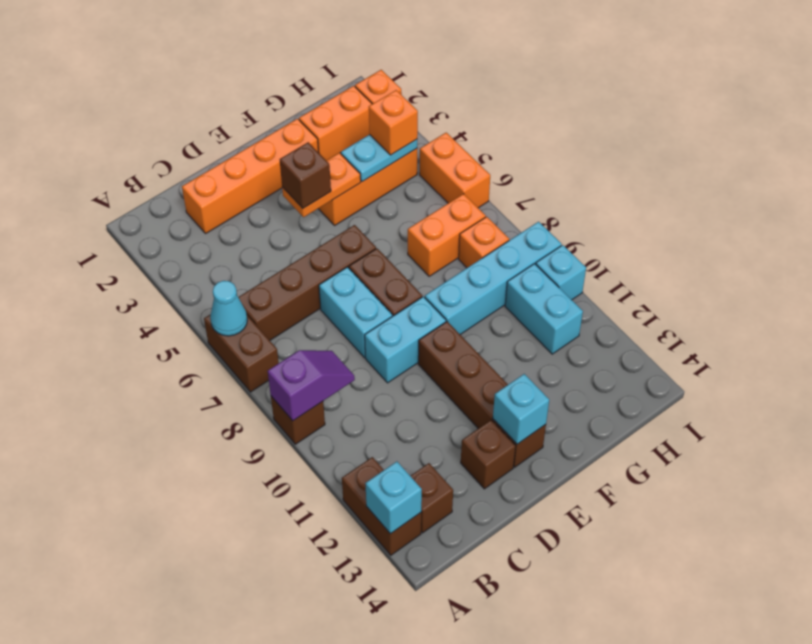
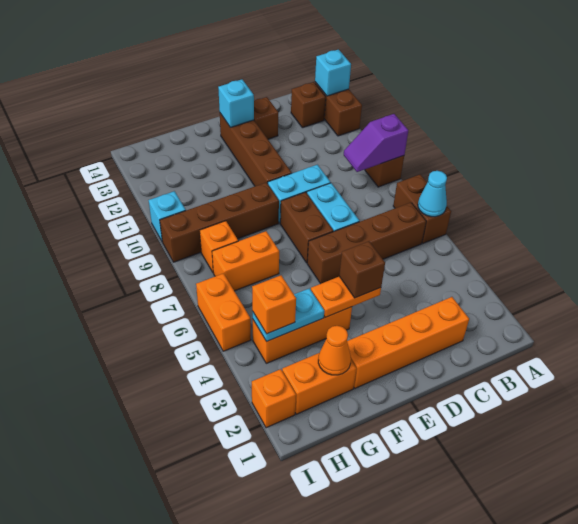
cyan 1x4 brick [425,222,562,334] -> brown 1x4 brick [160,182,279,262]
none -> orange 1x1 cone [318,326,351,375]
cyan 1x2 brick [505,264,583,354] -> none

